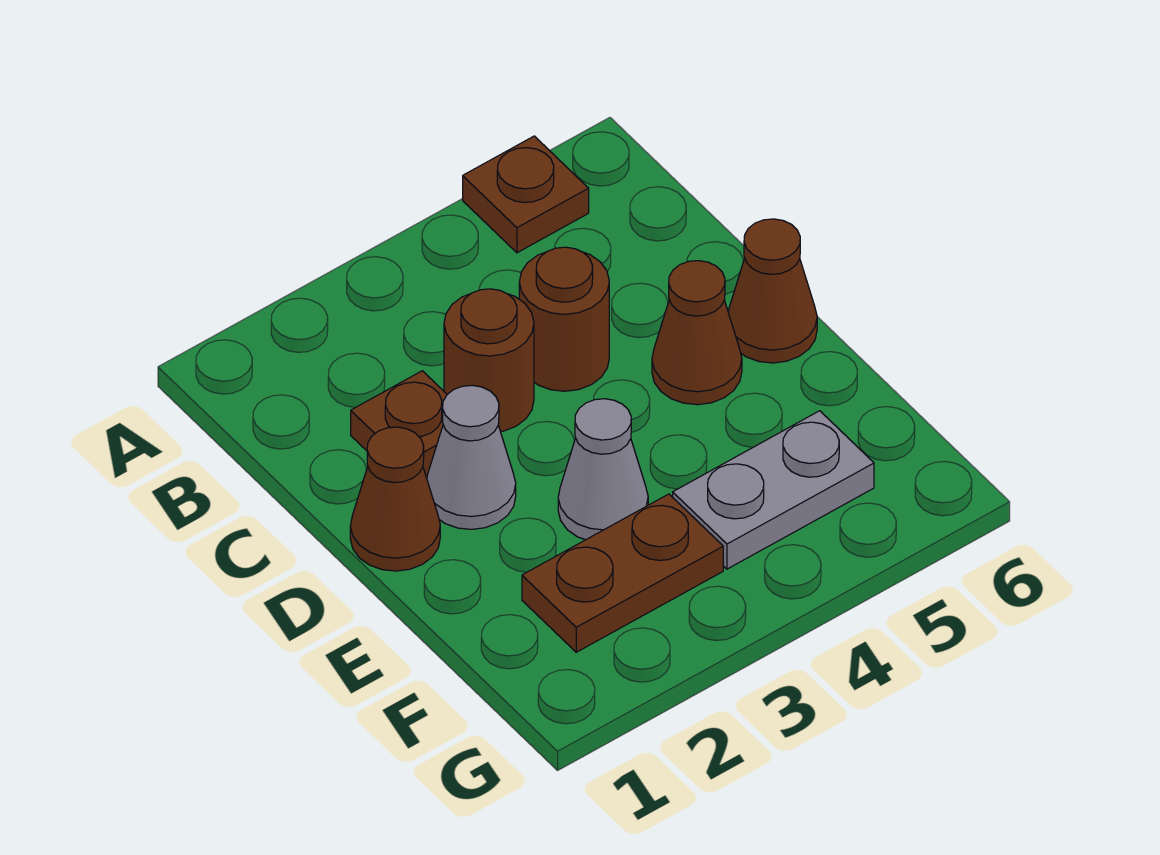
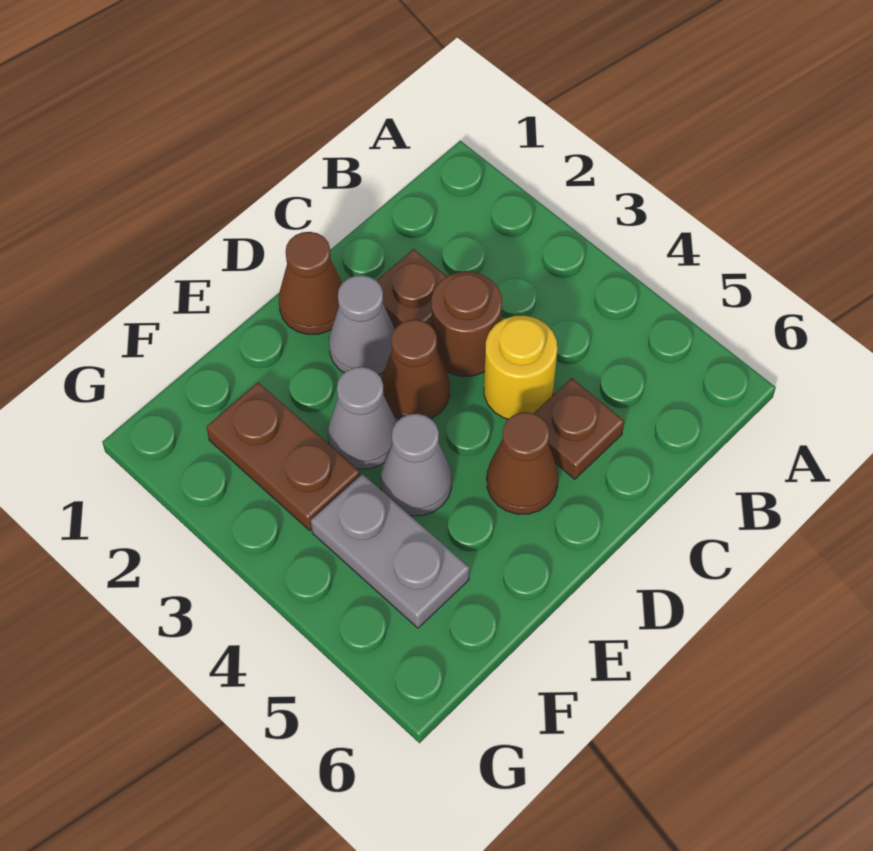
brown 1x1 plate [463,136,589,253] -> brown 1x1 plate moved to [533,378,624,479]
brown 1x1 round brick [519,247,609,391] -> yellow 1x1 round brick [484,316,557,419]
brown 1x1 cone [728,219,817,363] -> brown 1x1 cone moved to [381,320,450,419]
none -> grey 1x1 cone [381,414,452,516]

